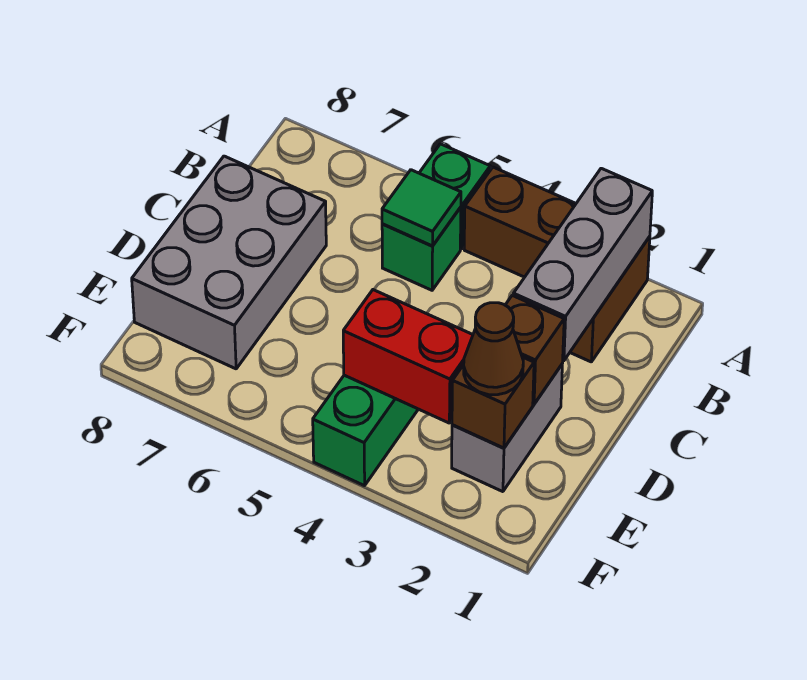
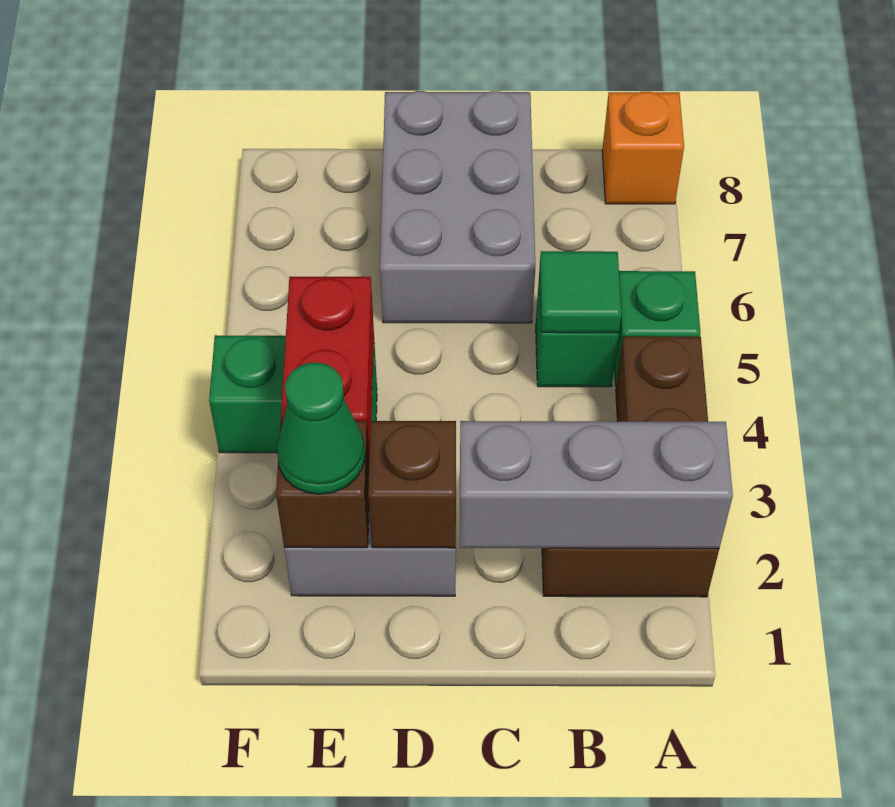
none -> orange 1x1 brick [602,92,684,204]
grey 2x3 brick [132,156,326,369] -> grey 2x3 brick turned to [380,91,535,323]
brown 1x1 cone [464,303,523,395] -> green 1x1 cone [277,363,365,494]

